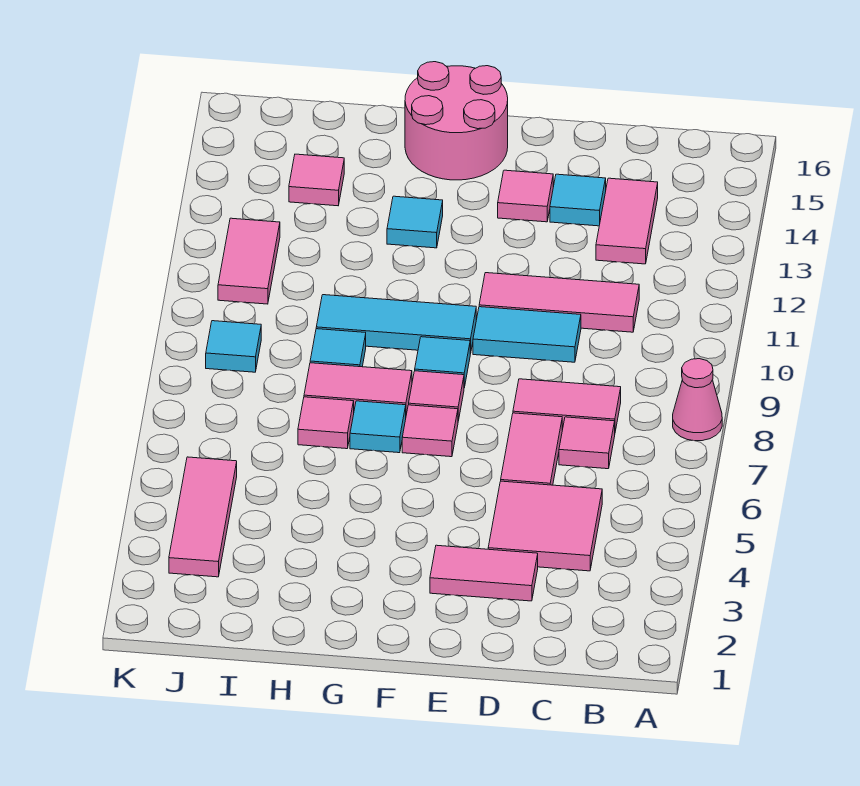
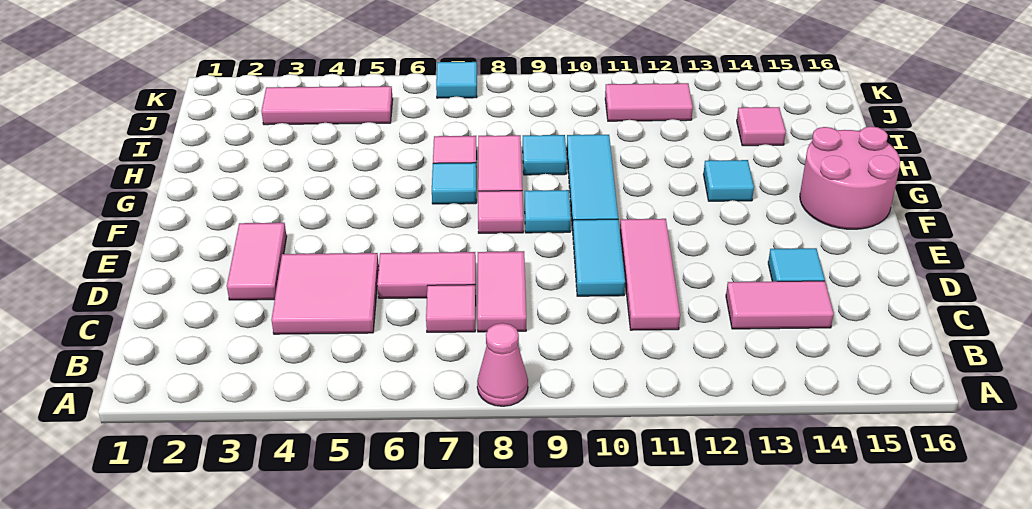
pink 1x1 tile [498,170,553,222] -> none
pink 1x1 tile [402,405,458,457] -> none
cyan 1x1 tile [206,321,261,372] -> cyan 1x1 tile moved to [436,62,477,98]

